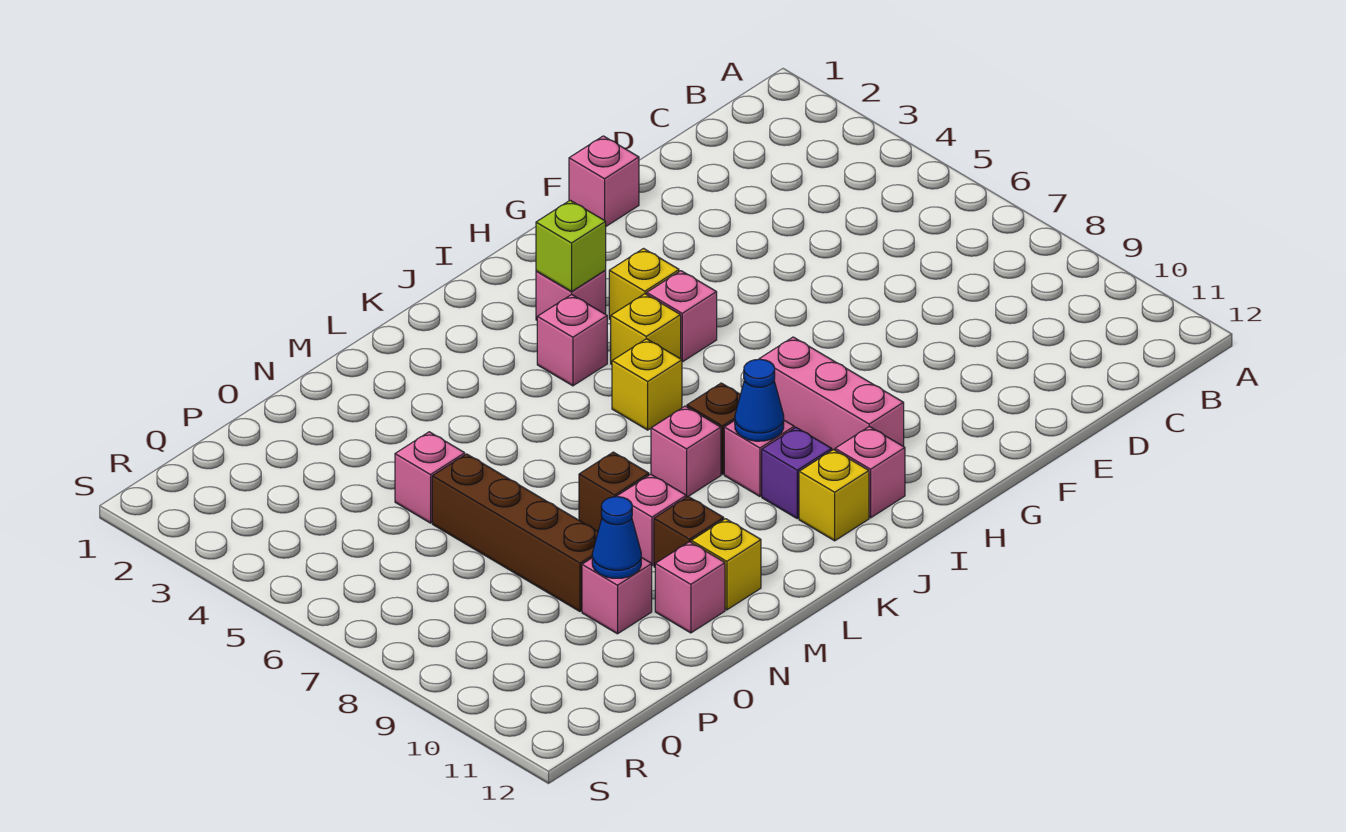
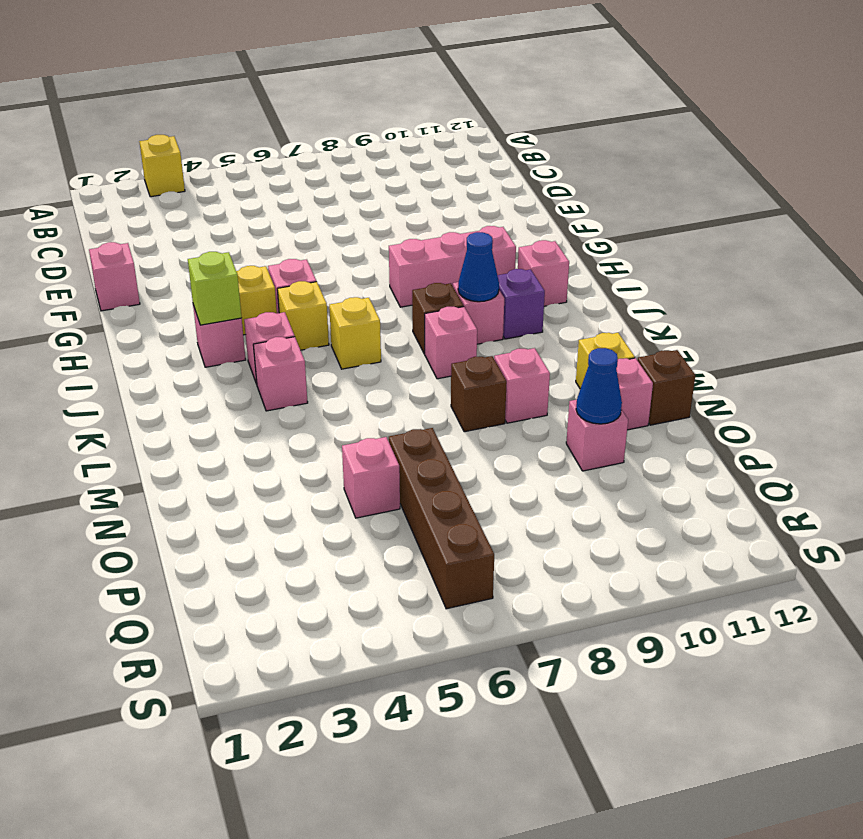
yellow 1x1 brick [799,450,869,541] -> yellow 1x1 brick moved to [139,135,185,197]
none -> pink 1x1 brick [253,337,308,411]
brown 1x1 brick [654,496,724,567] -> brown 1x1 brick moved to [637,350,695,425]
brown 1x4 brick [432,454,598,612] -> brown 1x4 brick turned to [389,428,494,609]

